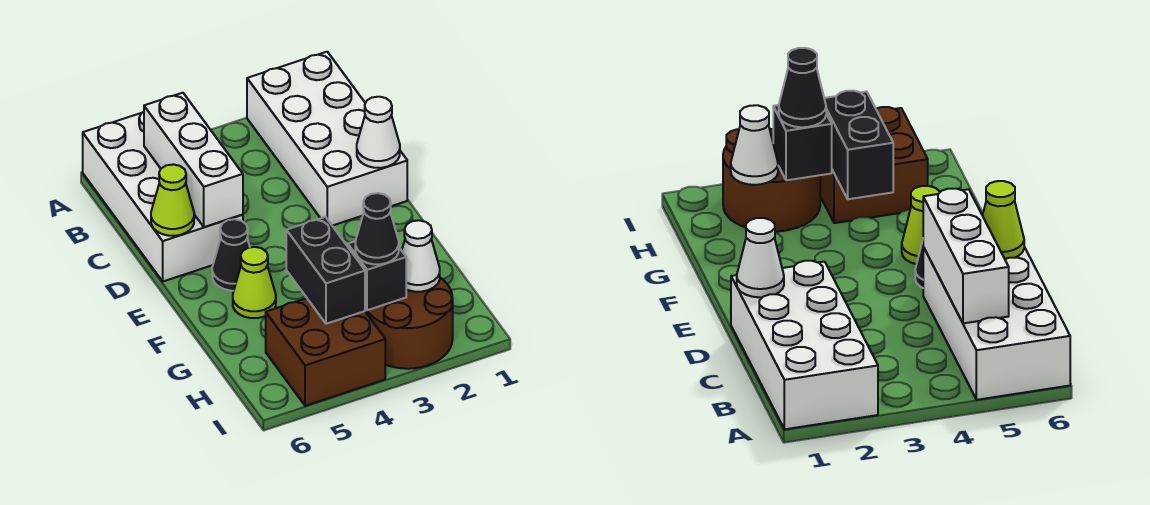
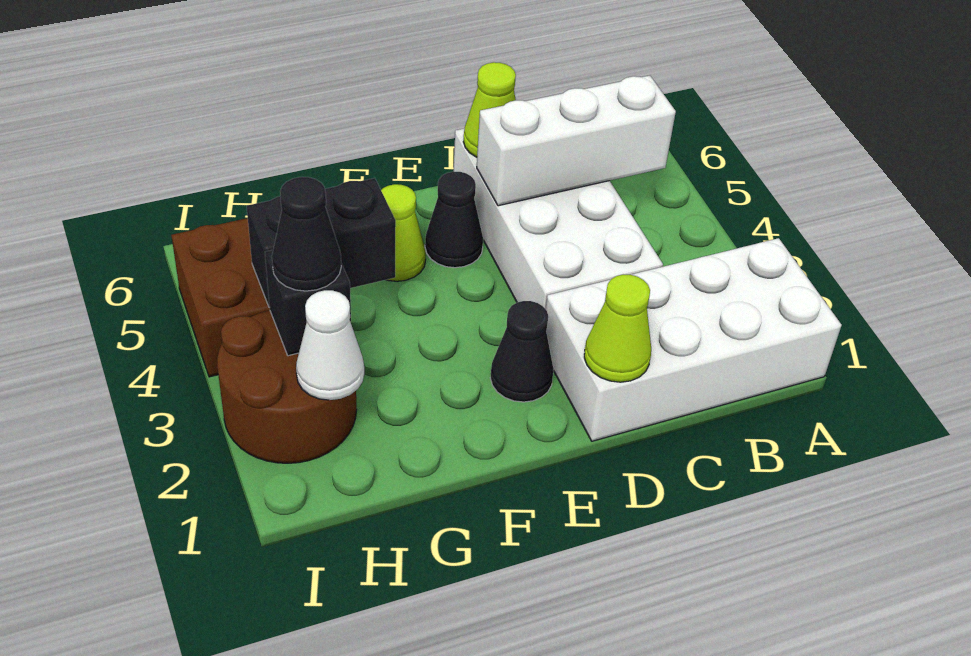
white 2x4 brick [83,112,243,281] -> white 2x4 brick turned to [454,128,663,309]
white 1x1 cone [357,97,400,168] -> lime 1x1 cone [584,275,651,382]
none -> black 1x1 cone [490,301,554,402]

